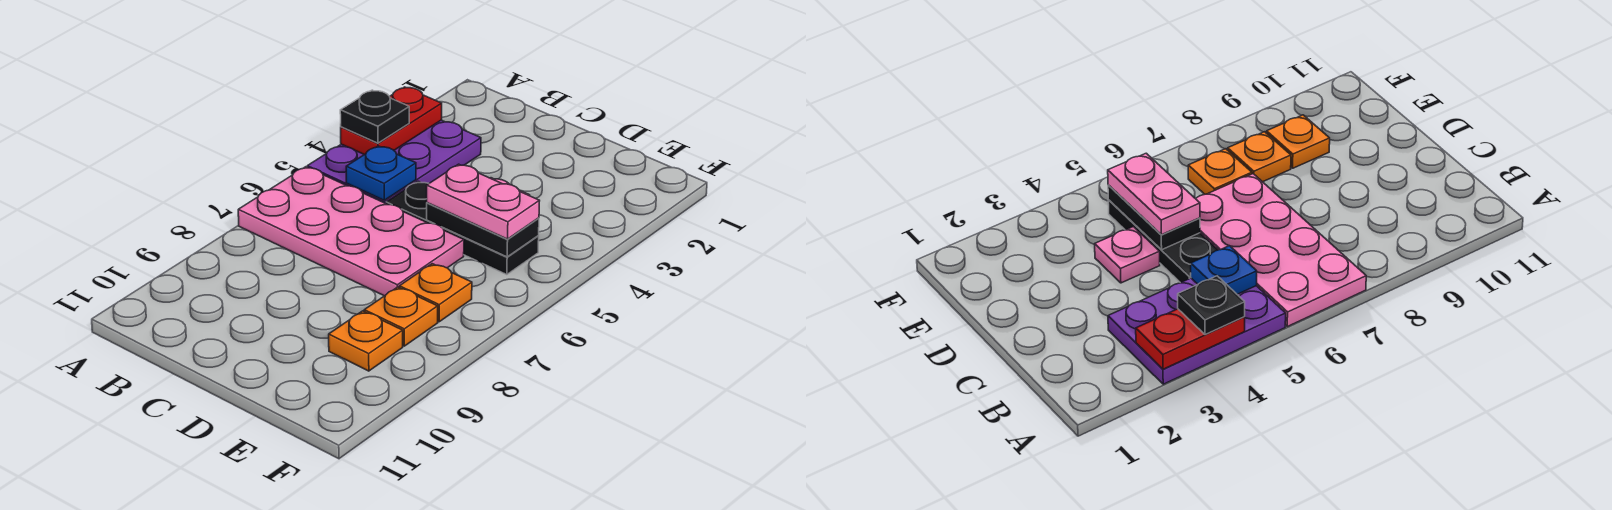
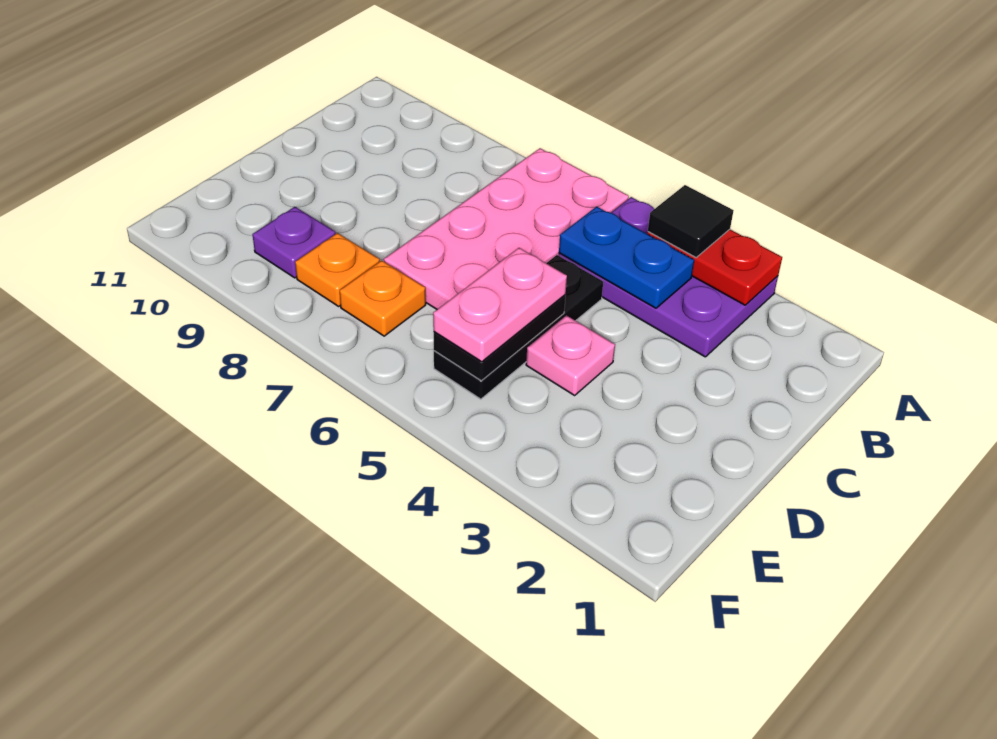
black 1x1 plate [340,90,409,143] -> black 1x1 tile [648,185,734,257]
blue 1x1 plate [346,146,416,200] -> blue 1x2 plate [559,207,694,308]
orange 1x1 plate [329,311,403,371] -> purple 1x1 plate [252,207,336,278]

